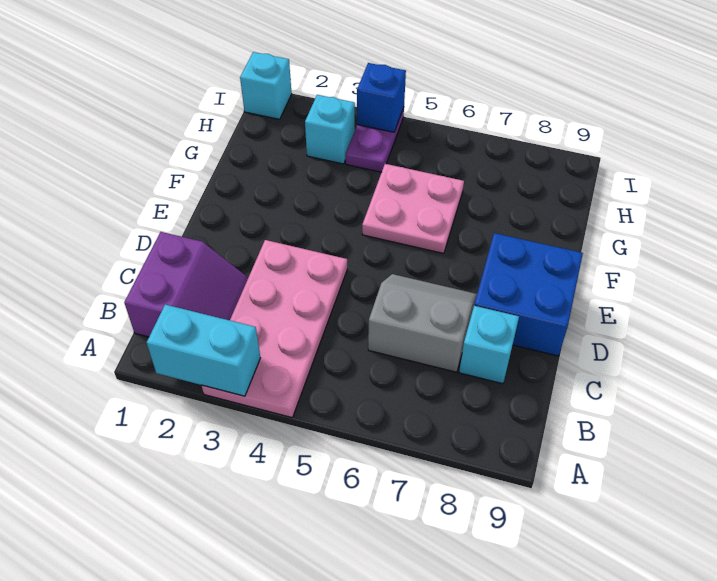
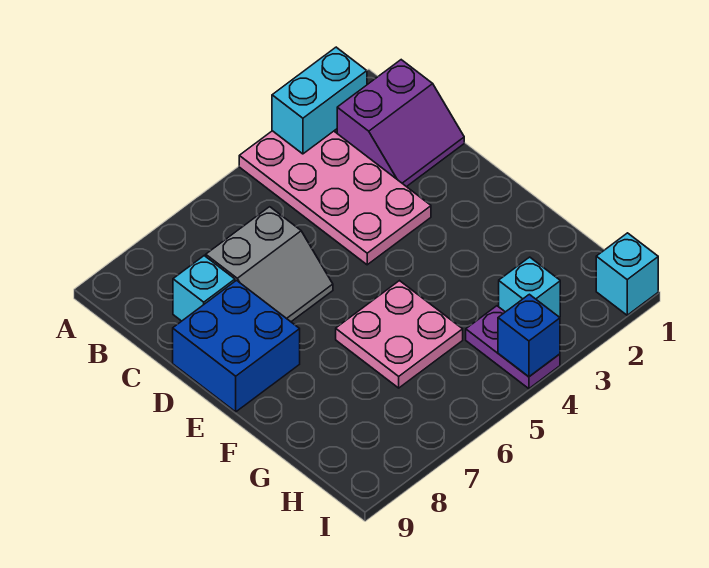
purple 2x2 slope [124,232,248,337] -> purple 2x2 slope turned to [337,60,464,187]

